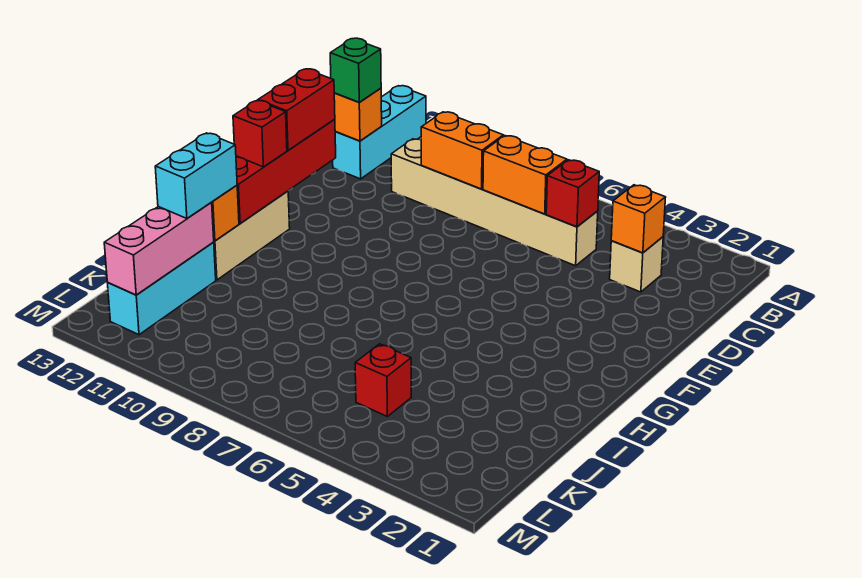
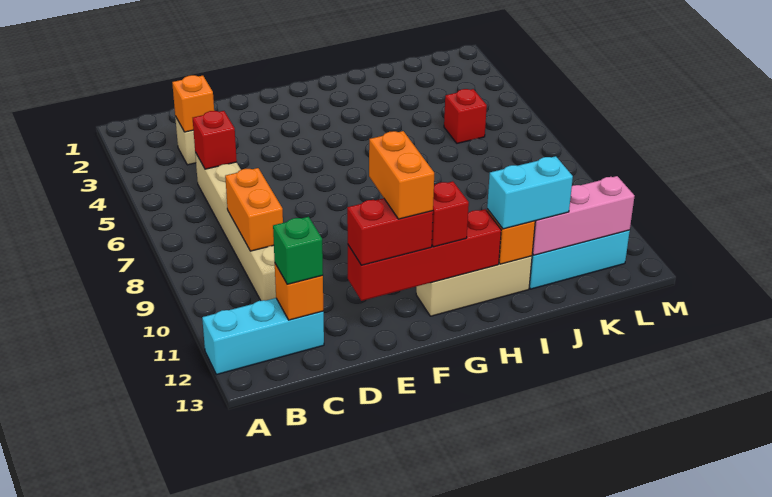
orange 1x2 brick [483,136,567,214] -> orange 1x2 brick moved to [369,131,434,219]

